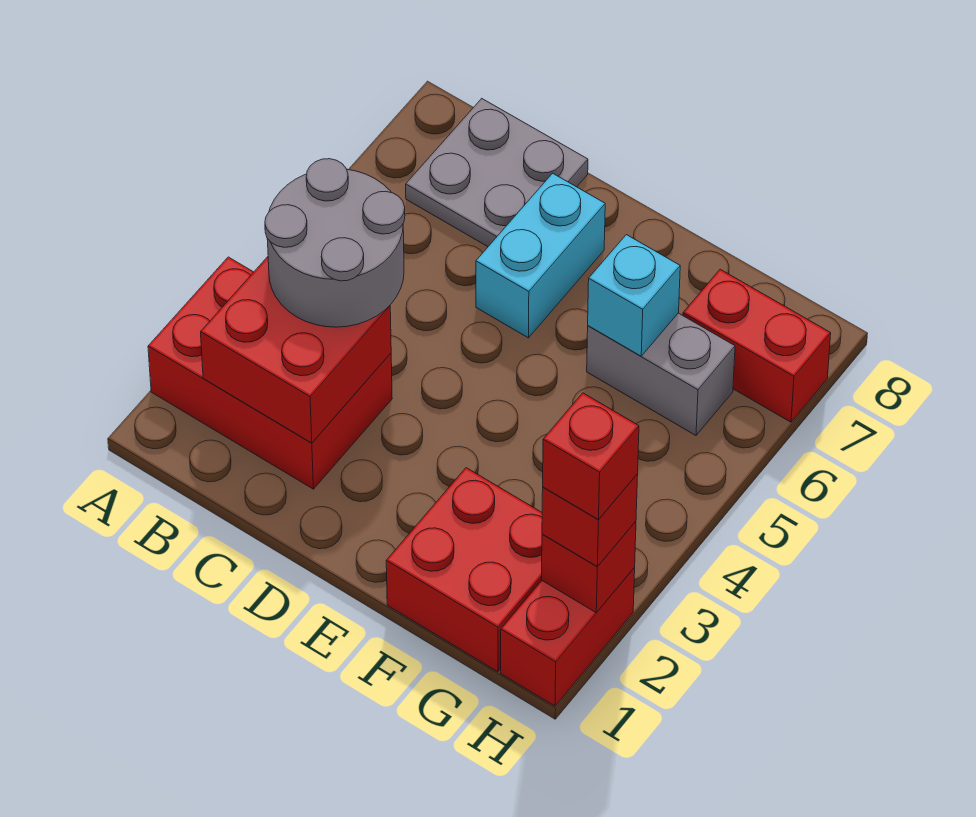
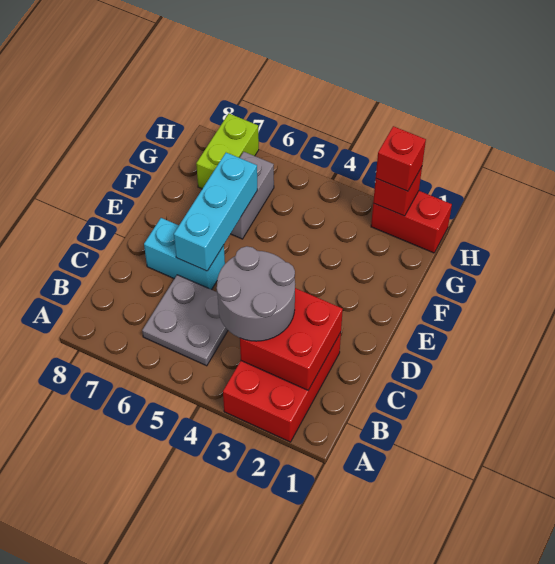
grey 2x2 plate [406,98,588,247] -> grey 2x2 plate moved to [142,275,228,366]
red 2x2 brick [386,468,542,672] -> none
cyan 1x1 brick [588,235,680,356] -> cyan 1x3 brick [174,153,257,271]
red 1x2 brick [683,269,831,422] -> lime 1x2 brick [196,114,259,189]
red 1x1 brick [543,393,639,520] -> none

